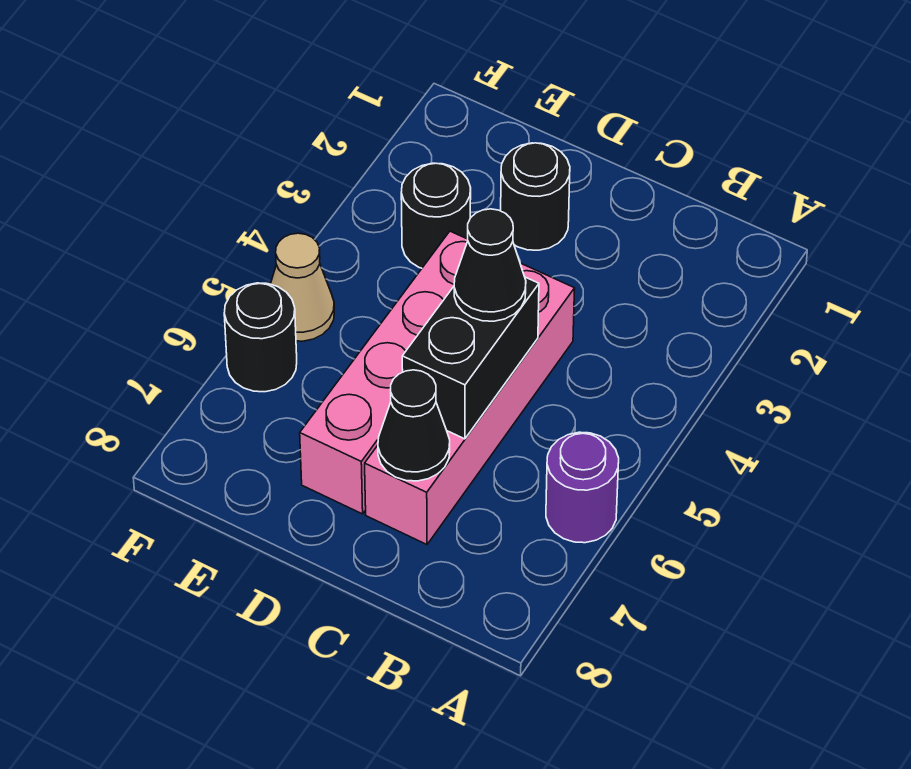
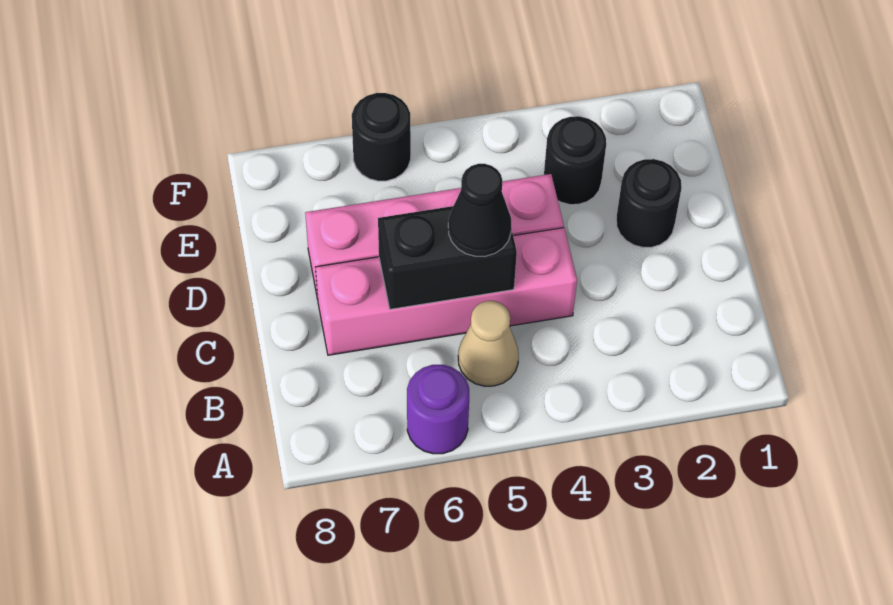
black 1x1 cone [378,370,450,481] -> none
tan 1x1 cone [271,233,334,341] -> tan 1x1 cone moved to [458,301,519,386]

